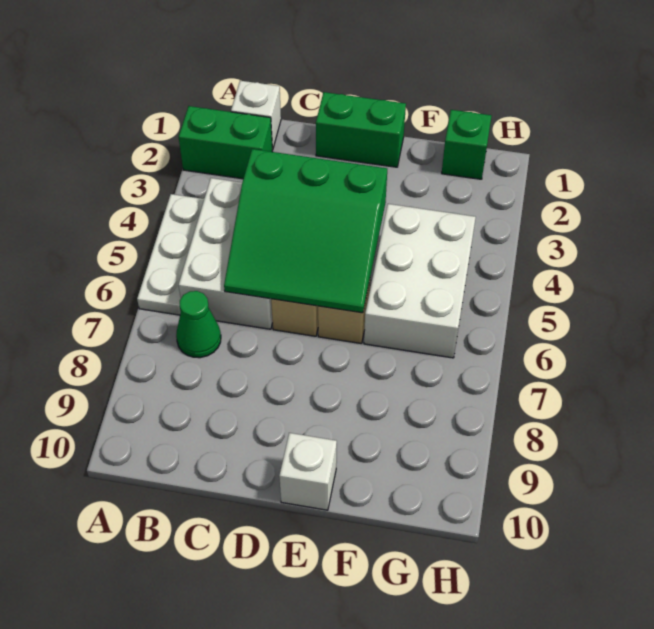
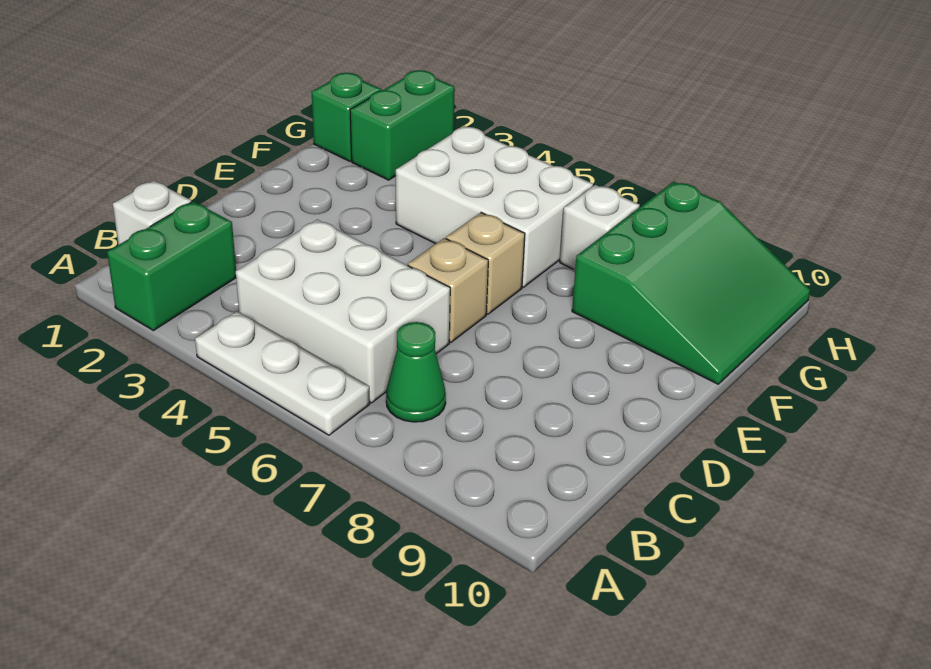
green 3x3 slope [224,149,387,313] -> green 3x3 slope moved to [572,182,810,384]
green 1x2 brick [316,92,406,167] -> green 1x2 brick moved to [350,70,455,180]
white 1x1 brick [279,433,337,510] -> white 1x1 brick moved to [560,185,640,270]

